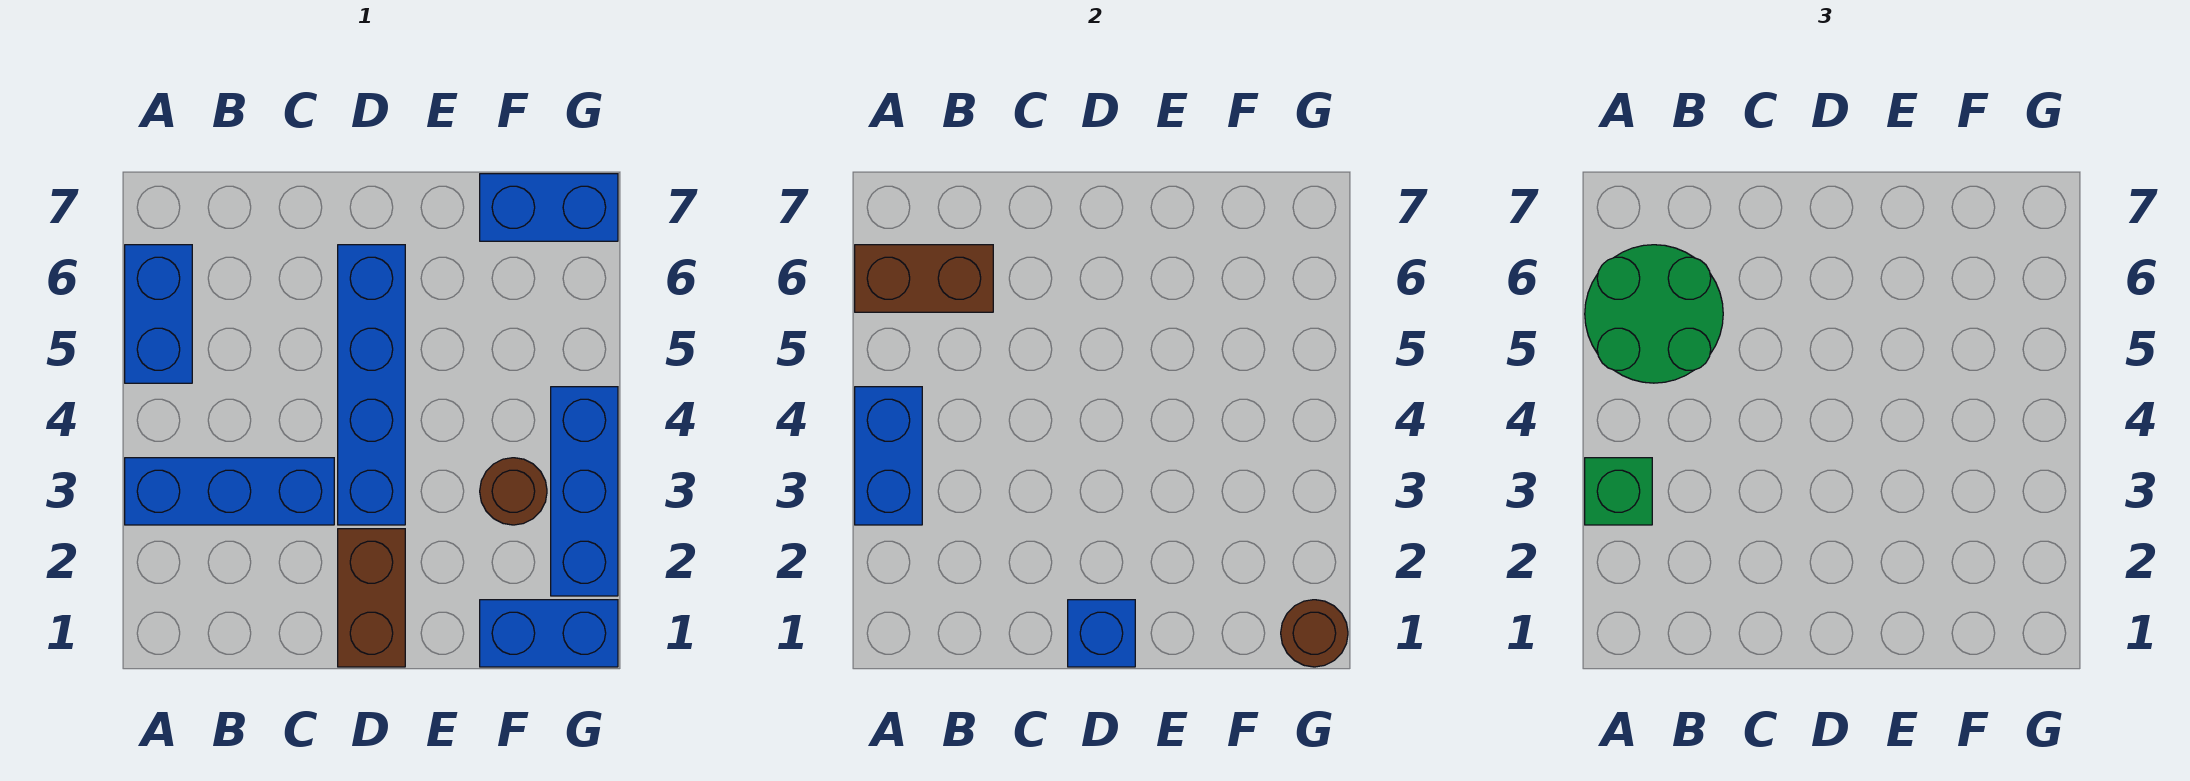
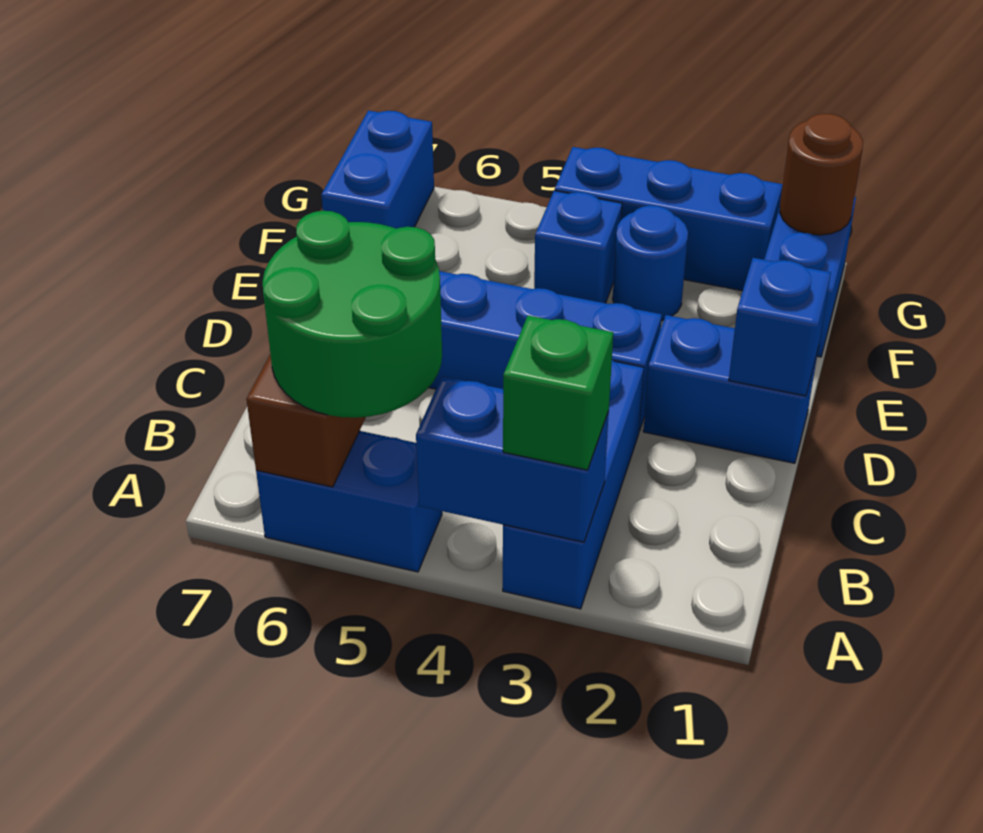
brown 1x2 brick [338,529,405,667] -> blue 1x2 brick [643,315,818,463]
brown 1x1 round brick [480,458,547,525] -> blue 1x1 round brick [613,205,688,321]
none -> blue 1x1 brick [534,191,622,303]

